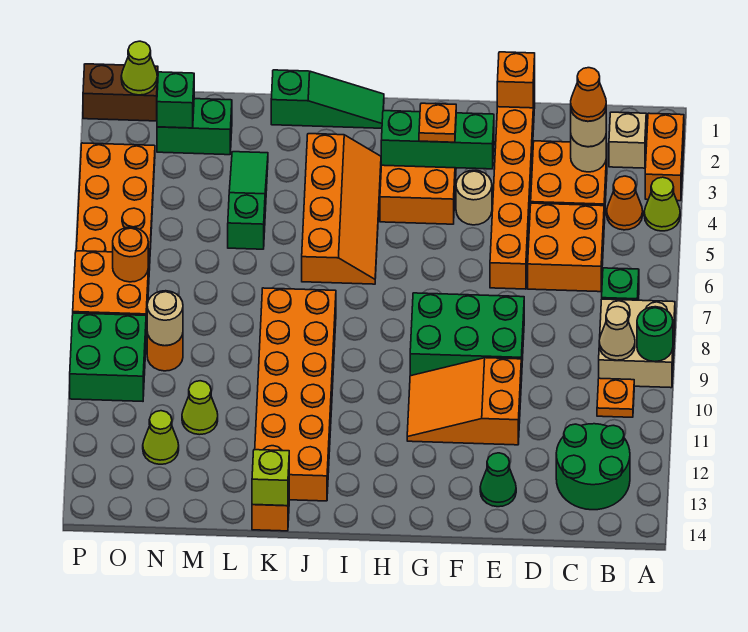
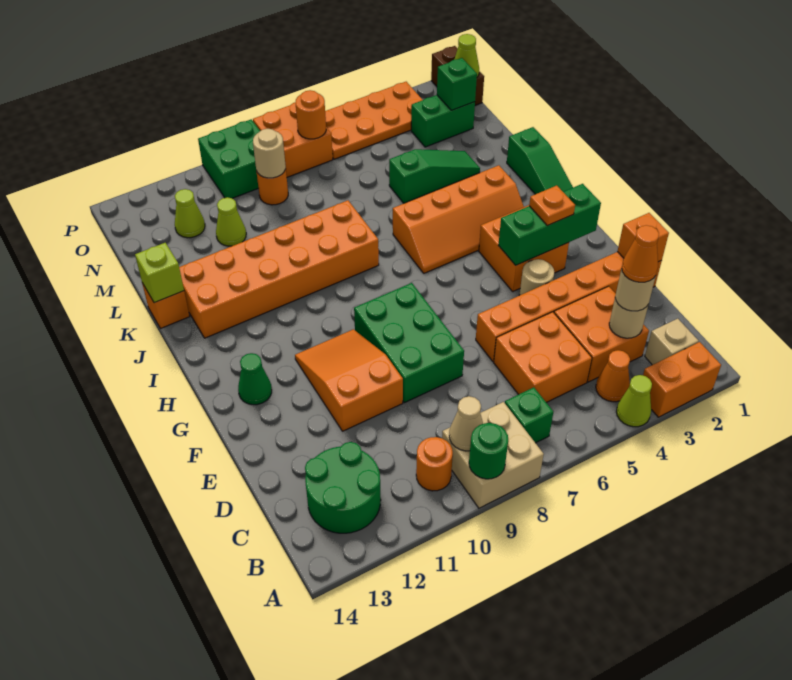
orange 1x1 plate [597,378,634,417] -> orange 1x1 round brick [416,437,453,491]
green 1x1 cone [480,453,516,507] -> green 1x1 cone moved to [238,353,272,405]
green 1x3 brick [381,110,494,169] -> green 1x3 brick turned to [498,184,601,265]
green 1x2 brick [157,99,232,155] -> green 1x2 brick turned to [411,95,475,147]

